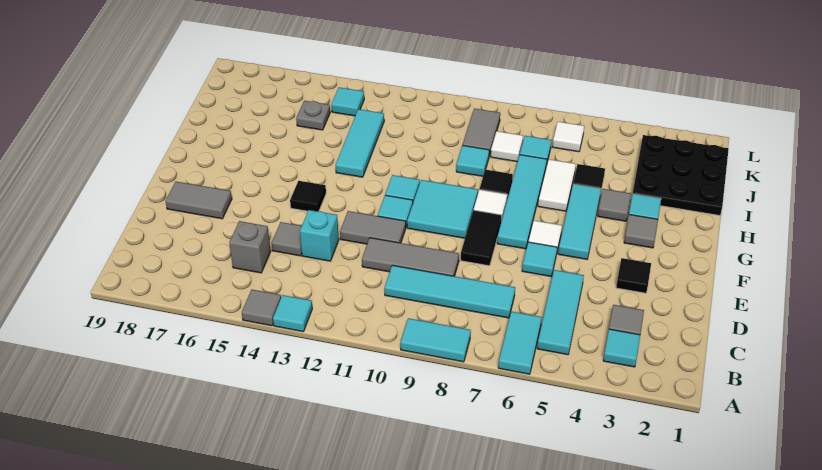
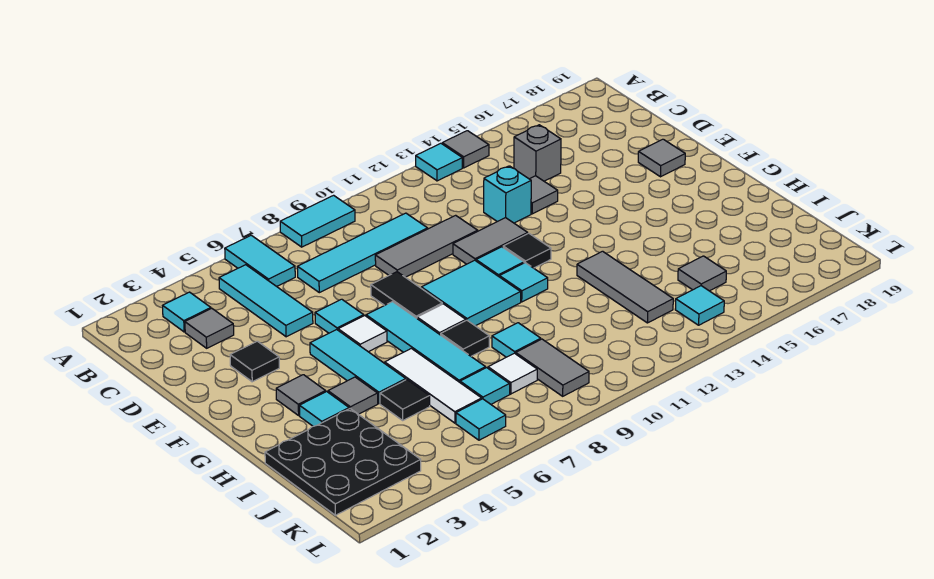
grey 1x2 tile [166,182,232,219] -> grey 1x1 tile [638,139,685,177]
black 1x1 tile [290,181,326,211] -> black 1x1 tile moved to [503,233,551,268]
white 1x2 tile [538,159,576,211] -> white 1x3 tile [385,348,482,423]
cyan 1x3 tile [336,109,384,177] -> grey 1x3 tile [577,251,673,323]
grey 1x1 plate [296,101,330,130] -> grey 1x1 tile [678,256,726,291]
white 1x1 tile [552,122,584,152] -> cyan 1x1 tile [456,399,506,440]

